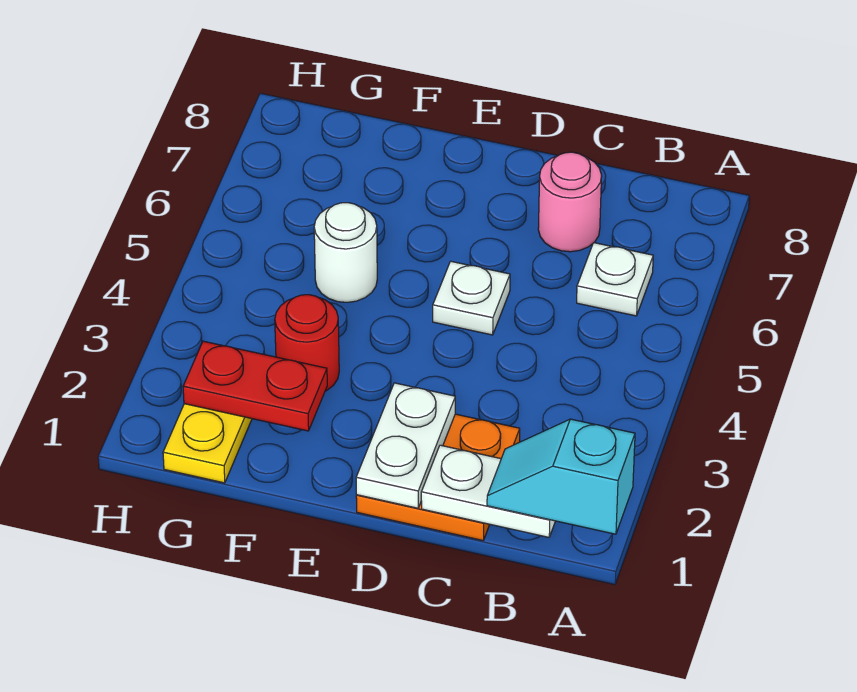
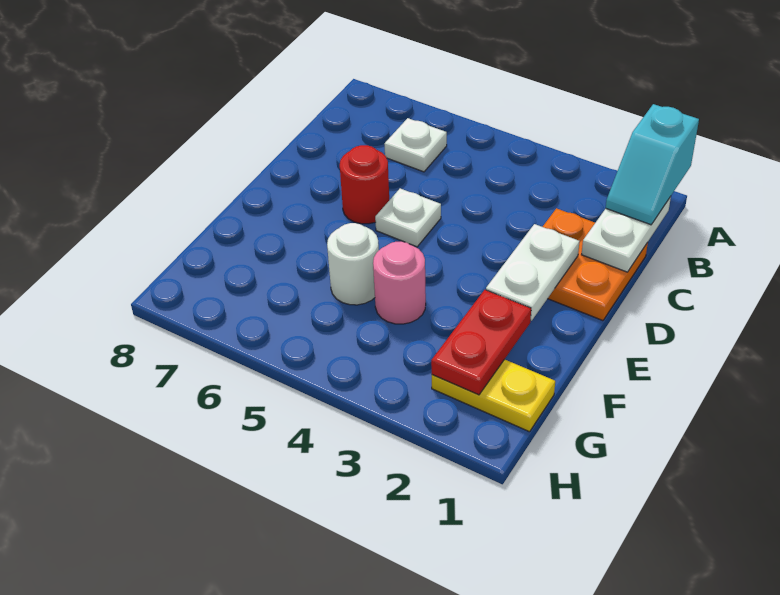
pink 1x1 round brick [538,152,602,252] -> pink 1x1 round brick moved to [373,241,426,324]
white 1x2 plate [356,383,455,508] -> white 1x2 plate turned to [486,224,580,321]
red 1x1 round brick [275,295,339,391] -> red 1x1 round brick moved to [340,145,389,224]

